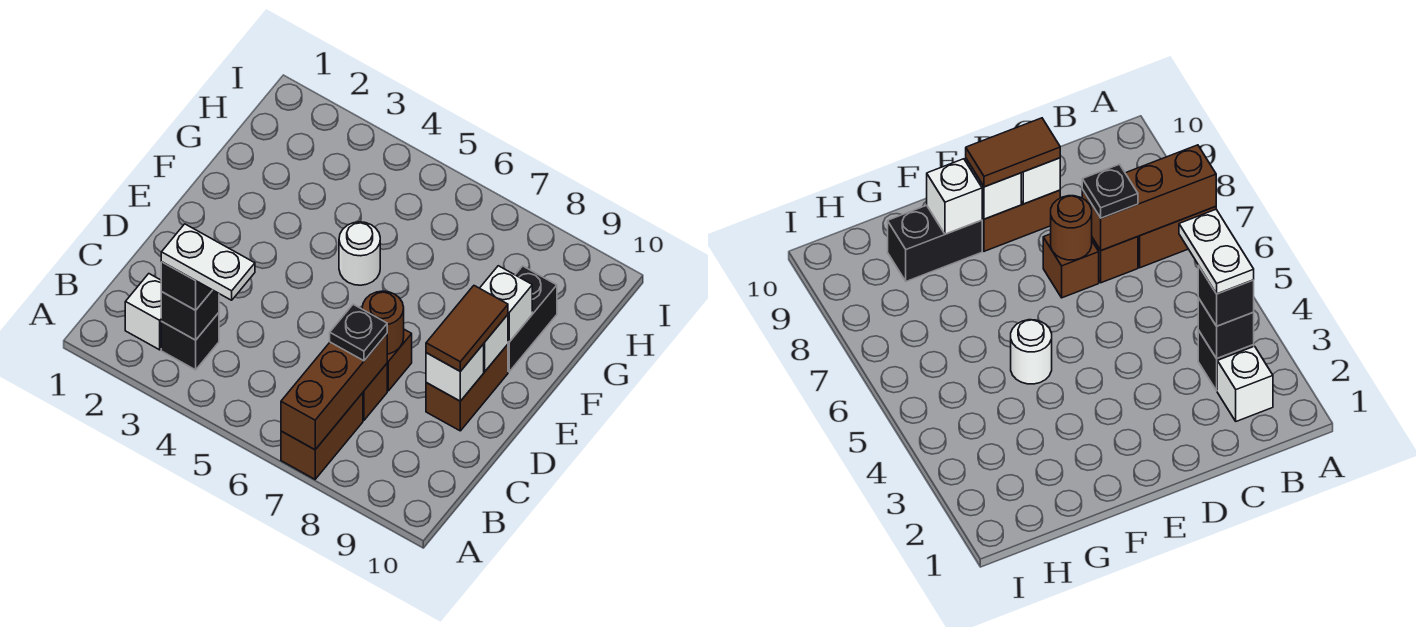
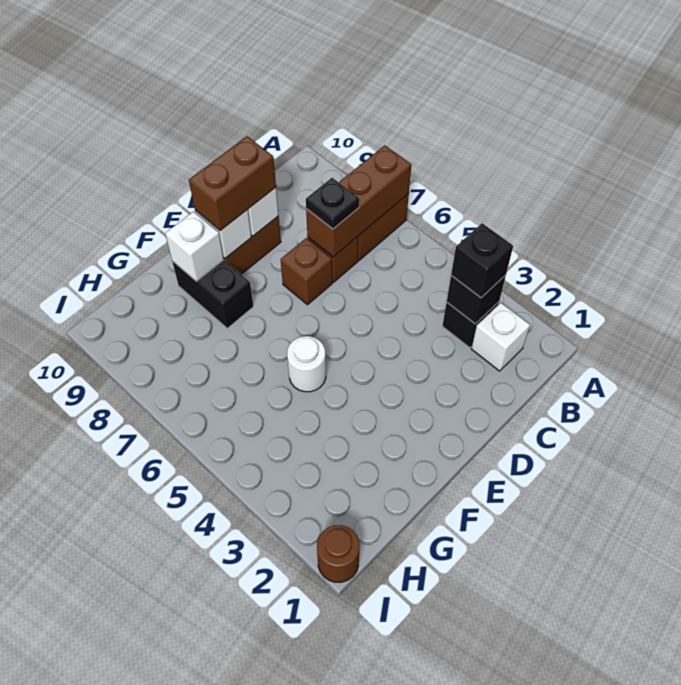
white 1x2 plate [161,224,255,300] -> none
brown 1x1 round brick [362,291,404,354] -> brown 1x1 round brick moved to [317,525,359,582]
brown 1x2 tile [426,286,508,371] -> brown 1x2 brick [189,136,276,231]
black 1x2 brick [508,266,557,372] -> black 1x2 brick turned to [172,260,253,328]

